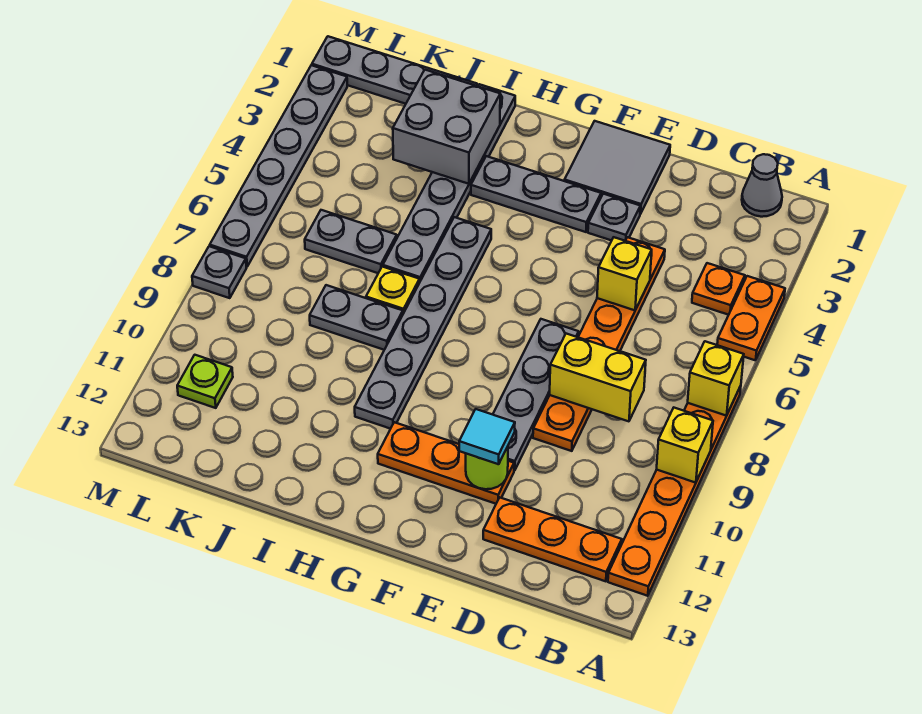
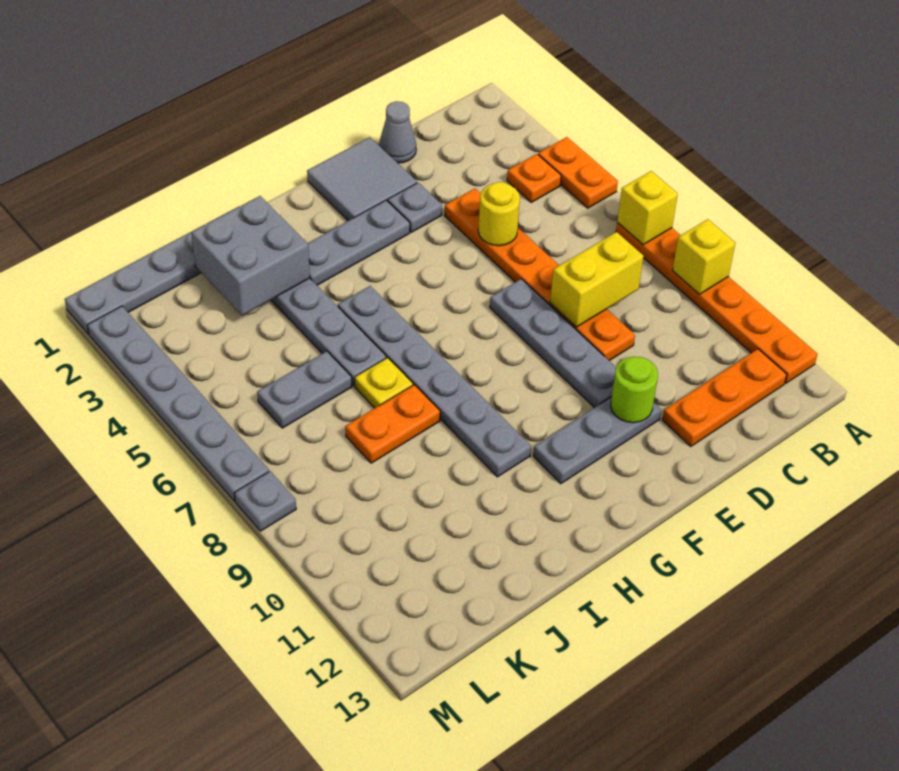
grey 1x1 cone [742,154,782,217] -> grey 1x1 cone moved to [379,101,416,163]
yellow 1x1 brick [597,237,652,310] -> yellow 1x1 round brick [478,182,520,246]
orange 1x3 plate [378,422,514,504] -> grey 1x3 plate [533,397,661,484]
cyan 1x1 tile [459,409,515,464] -> none
grey 1x2 plate [310,285,403,350] -> orange 1x2 plate [345,385,440,463]
lime 1x1 plate [177,355,233,408] -> none

